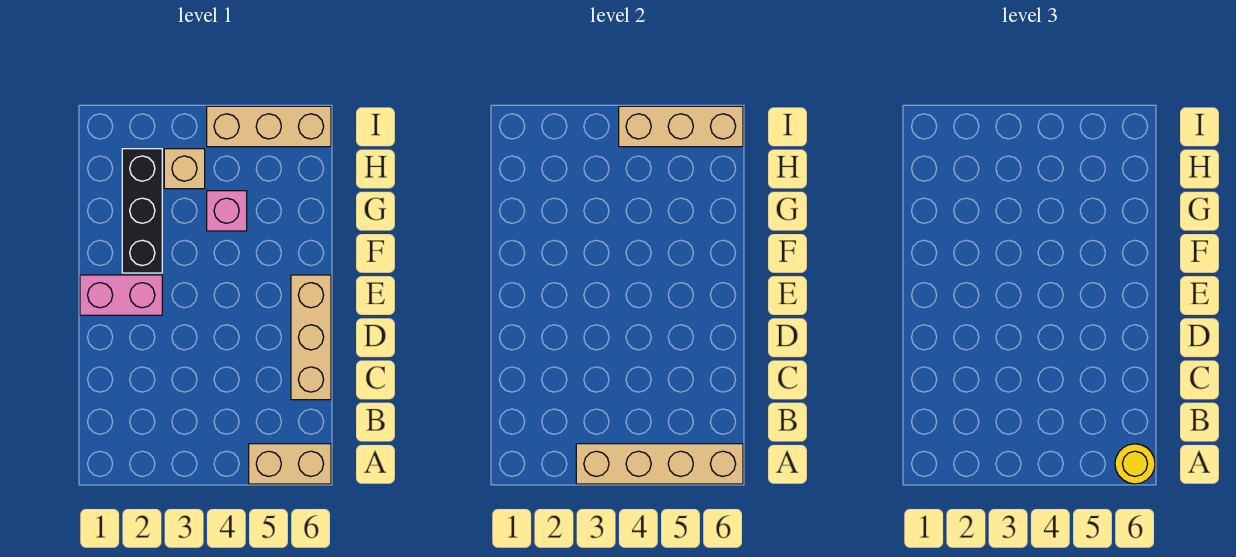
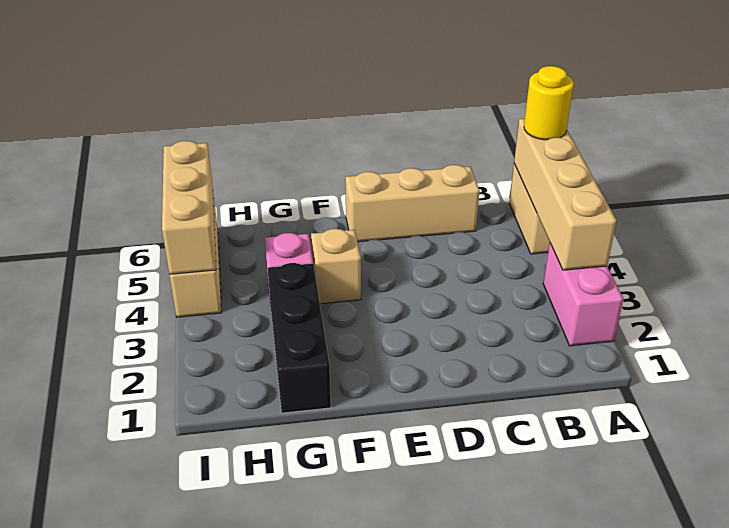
pink 1x2 brick [80,275,162,315] -> pink 1x2 brick moved to [543,243,623,346]
black 1x3 brick [122,149,162,273] -> black 1x3 brick turned to [267,263,331,413]
tan 1x1 brick [164,149,205,189] -> tan 1x1 brick moved to [311,229,361,304]

